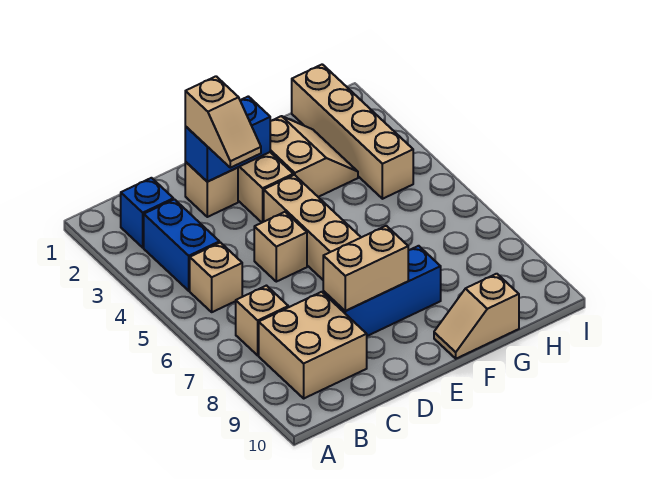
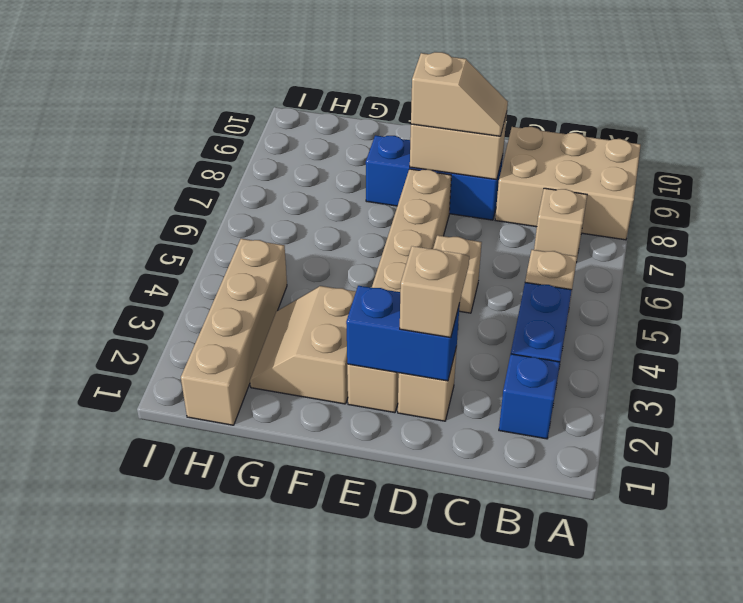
tan 2x2 brick [259,292,367,398] -> tan 2x3 brick [495,127,641,240]
tan 1x2 slope [434,274,519,359] -> tan 1x2 slope moved to [411,52,508,136]

